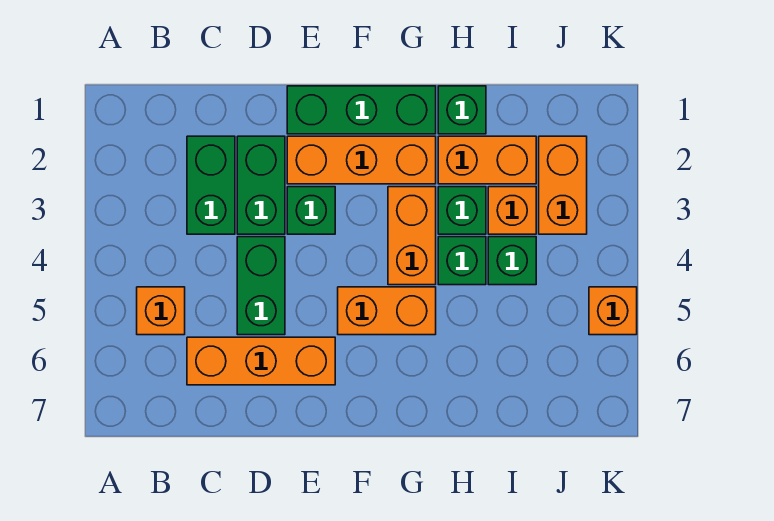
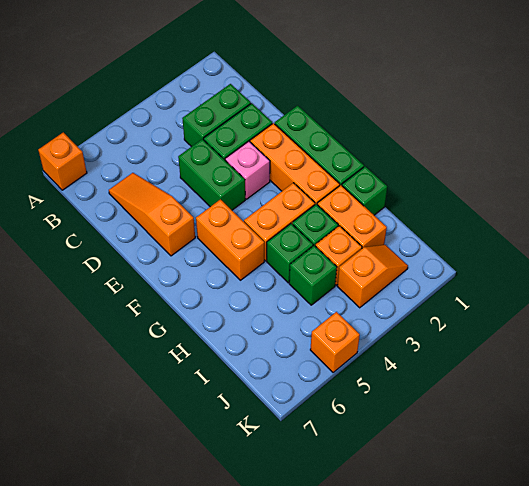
orange 1x1 brick [137,287,185,335] -> orange 1x1 brick moved to [38,132,87,190]
orange 1x3 brick [187,337,335,385] -> orange 1x3 slope [109,173,195,256]
green 1x2 brick [237,237,285,335] -> green 1x2 brick turned to [178,139,245,210]
green 1x1 brick [287,187,335,234] -> pink 1x1 brick [225,141,270,199]
orange 1x2 brick [539,136,587,234] -> orange 1x2 slope [337,245,408,308]

